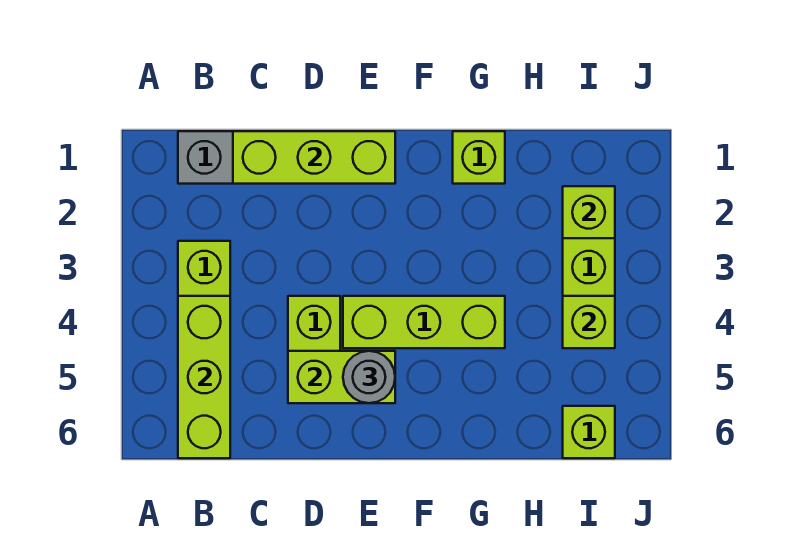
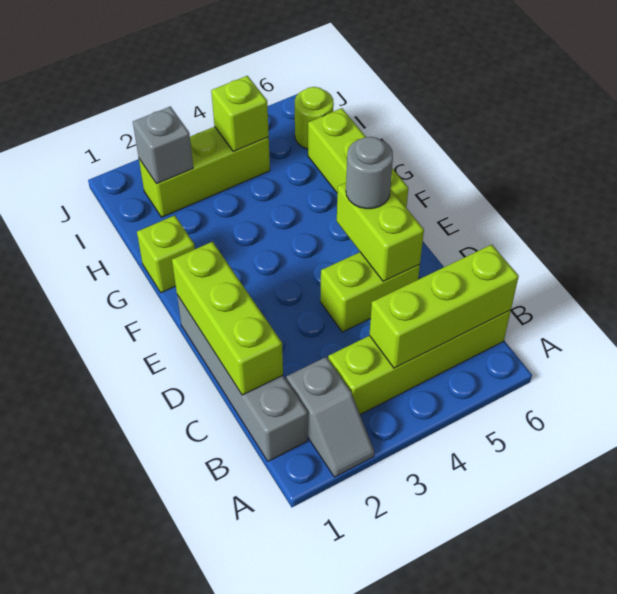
none -> grey 1x2 slope [286,357,374,477]
lime 1x3 brick [343,296,505,348] -> lime 1x3 brick moved to [308,108,408,208]
lime 1x1 brick [563,186,615,238] -> grey 1x1 brick [133,106,193,184]
lime 1x1 brick [563,406,615,458] -> lime 1x1 round brick [295,87,334,149]

